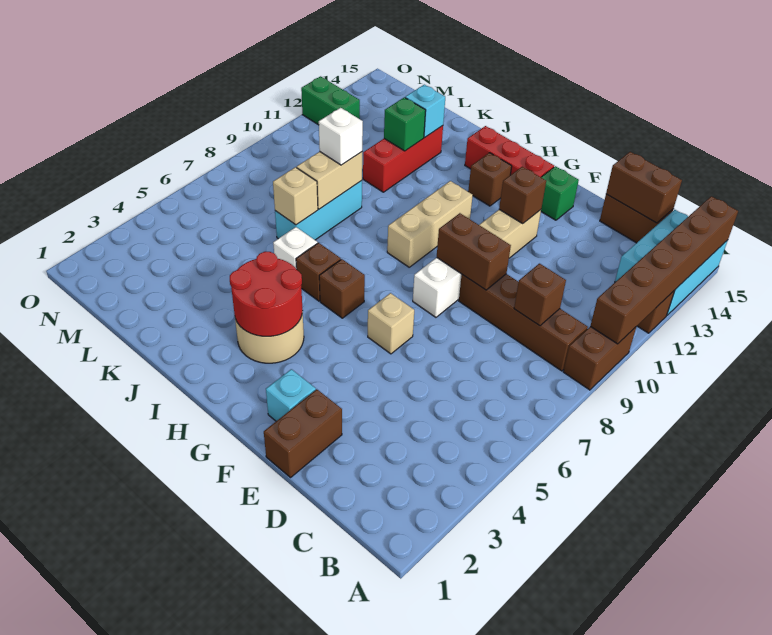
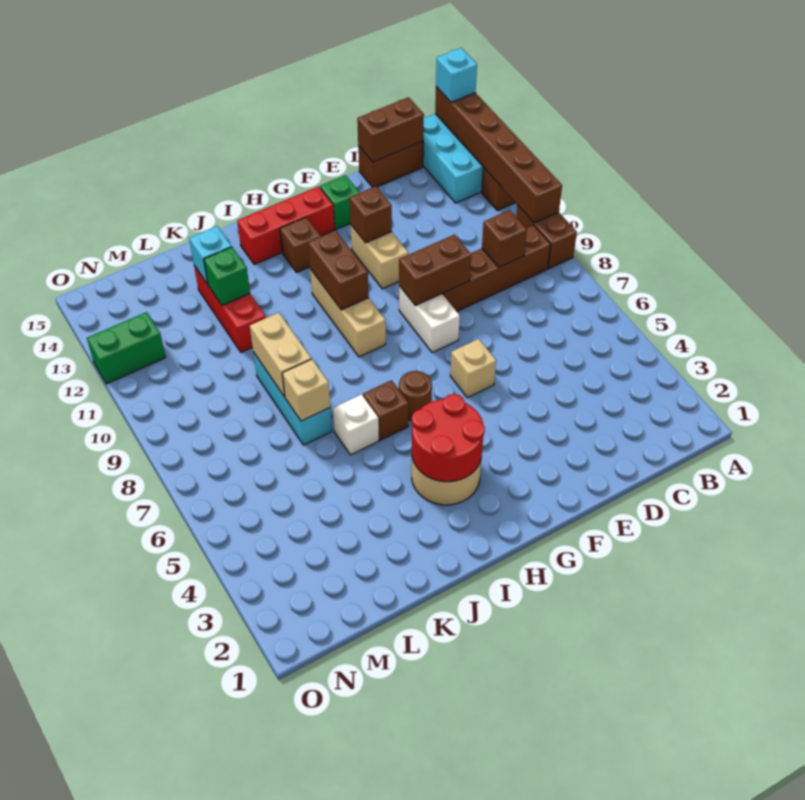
brown 1x2 brick [264,389,342,478] -> brown 1x2 brick moved to [308,230,369,310]
cyan 1x1 brick [266,369,316,421] -> cyan 1x1 brick moved to [436,48,477,102]
brown 1x1 brick [319,259,365,318] -> brown 1x1 round brick [399,371,432,421]
white 1x1 brick [319,108,363,165] -> none

